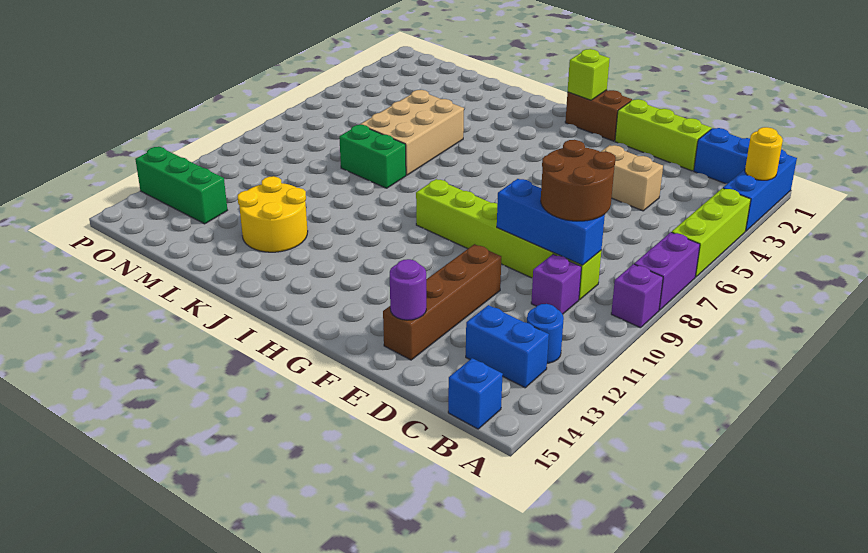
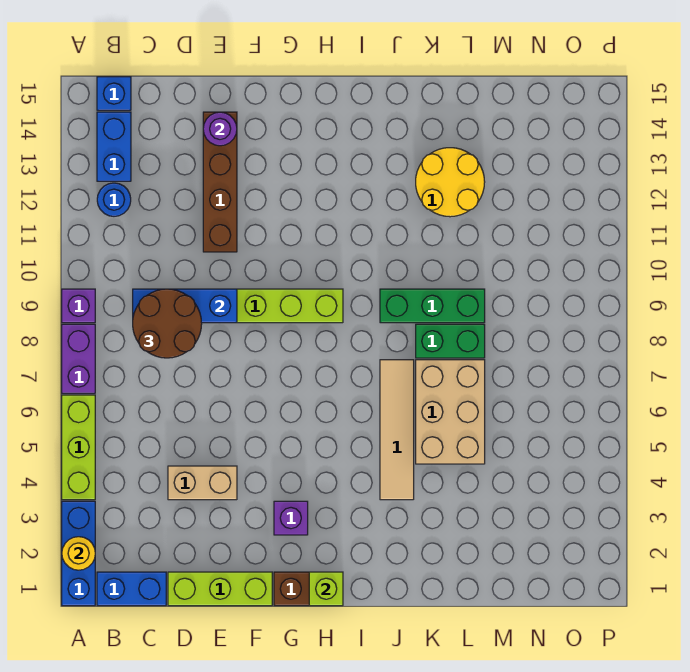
blue 1x2 brick [466,305,549,388] -> blue 1x2 brick turned to [97,112,131,181]
purple 1x1 brick [531,254,581,314] -> purple 1x1 brick moved to [274,501,308,535]
none -> tan 1x4 tile [380,360,414,500]
green 1x3 brick [135,147,227,224] -> green 1x3 brick moved to [380,289,485,323]

